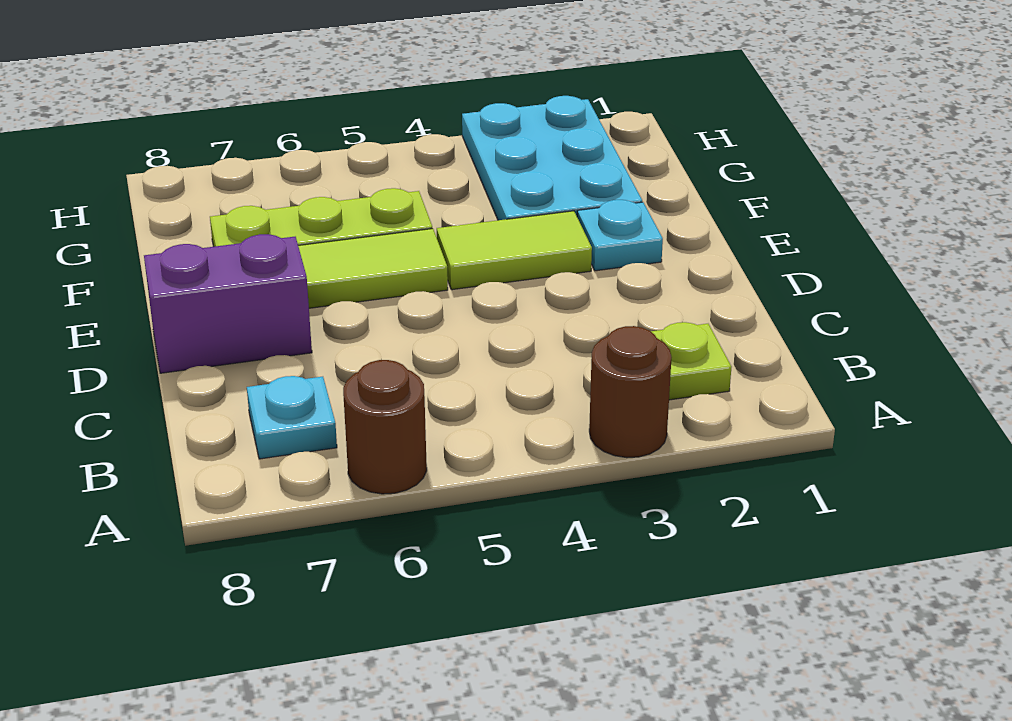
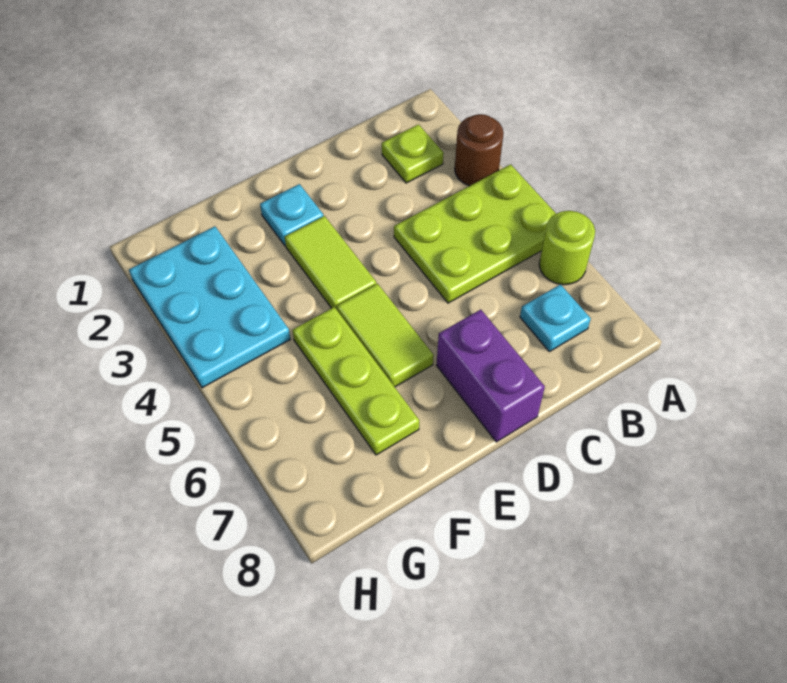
none -> lime 2x3 plate [394,164,556,303]
brown 1x1 round brick [343,360,427,494] -> lime 1x1 round brick [539,211,595,285]
cyan 2x3 plate [462,96,642,220] -> cyan 2x3 plate turned to [129,226,290,388]

